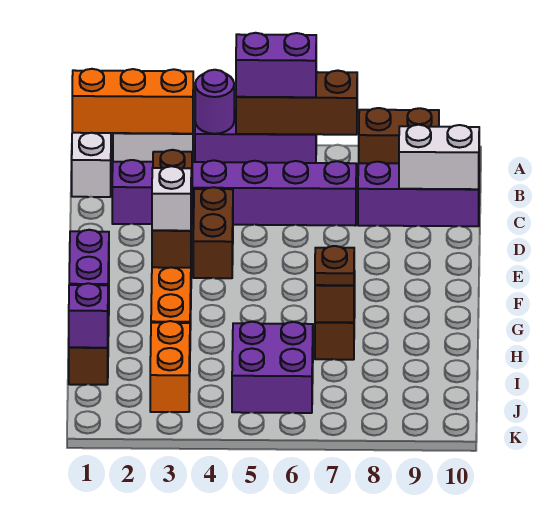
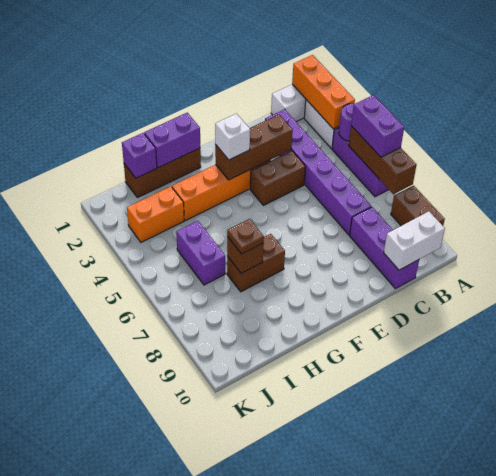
white 1x2 brick [399,125,479,189] -> white 1x2 brick turned to [384,211,445,270]
purple 2x2 brick [232,322,313,413] -> purple 1x2 brick [176,221,225,285]

